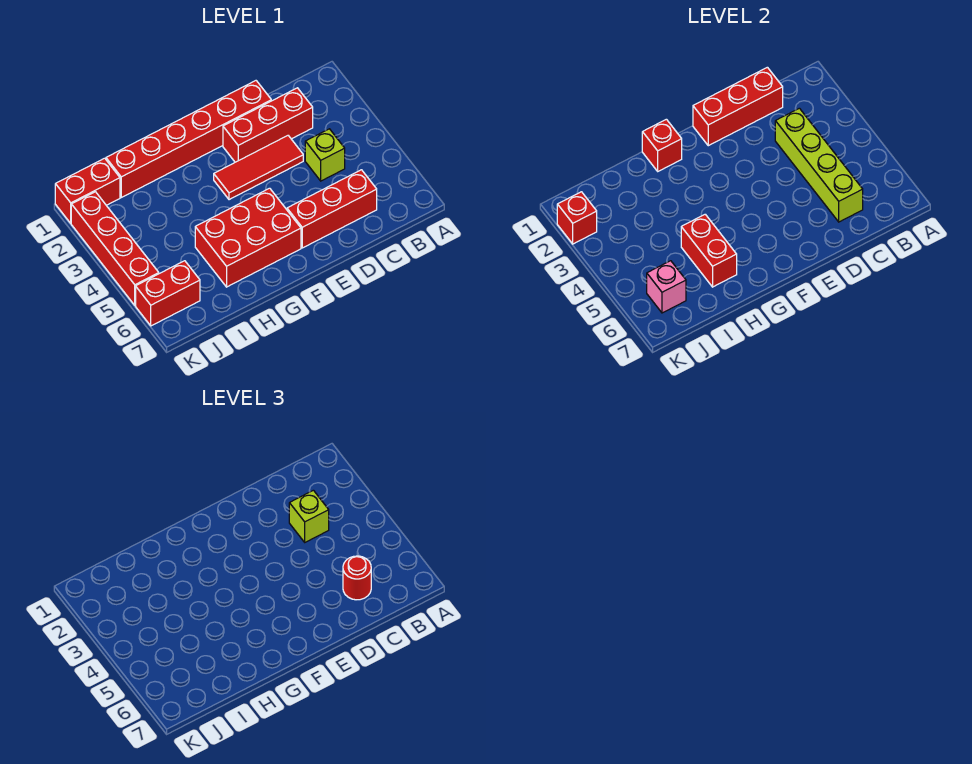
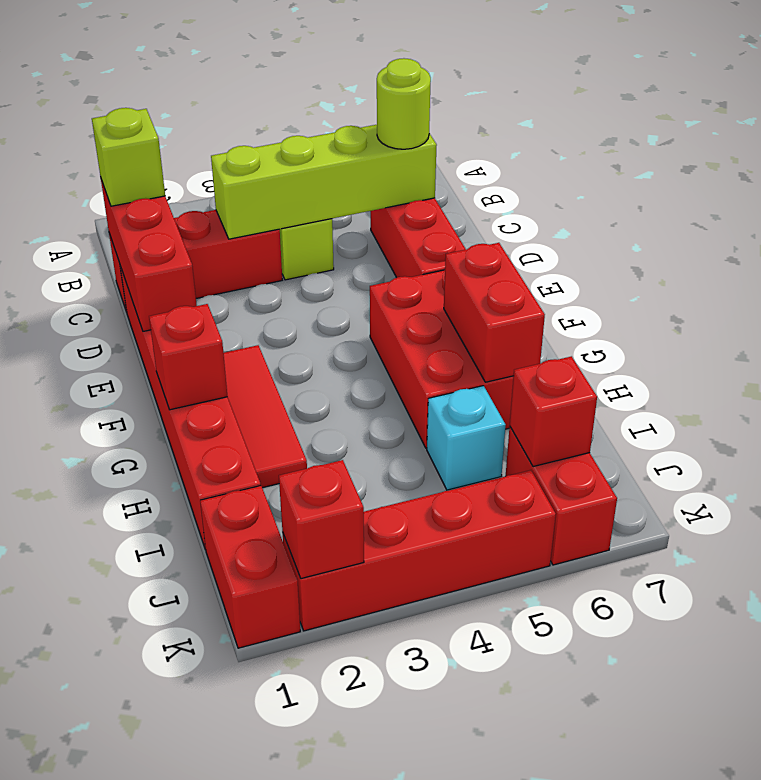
red 1x3 brick [223,88,313,162] -> red 1x3 brick turned to [109,210,282,311]
lime 1x1 brick [289,490,329,542] -> lime 1x1 brick moved to [92,108,165,206]
red 1x1 round brick [343,556,371,600] -> lime 1x1 round brick [377,58,431,149]
red 1x3 tile [214,136,303,200] -> red 1x3 tile moved to [224,345,307,488]
red 1x2 brick [681,214,737,287] -> red 1x2 brick turned to [444,243,545,382]
none -> cyan 1x1 brick [427,386,506,490]
pink 1x1 brick [647,261,686,313] -> red 1x1 brick [510,356,597,467]

